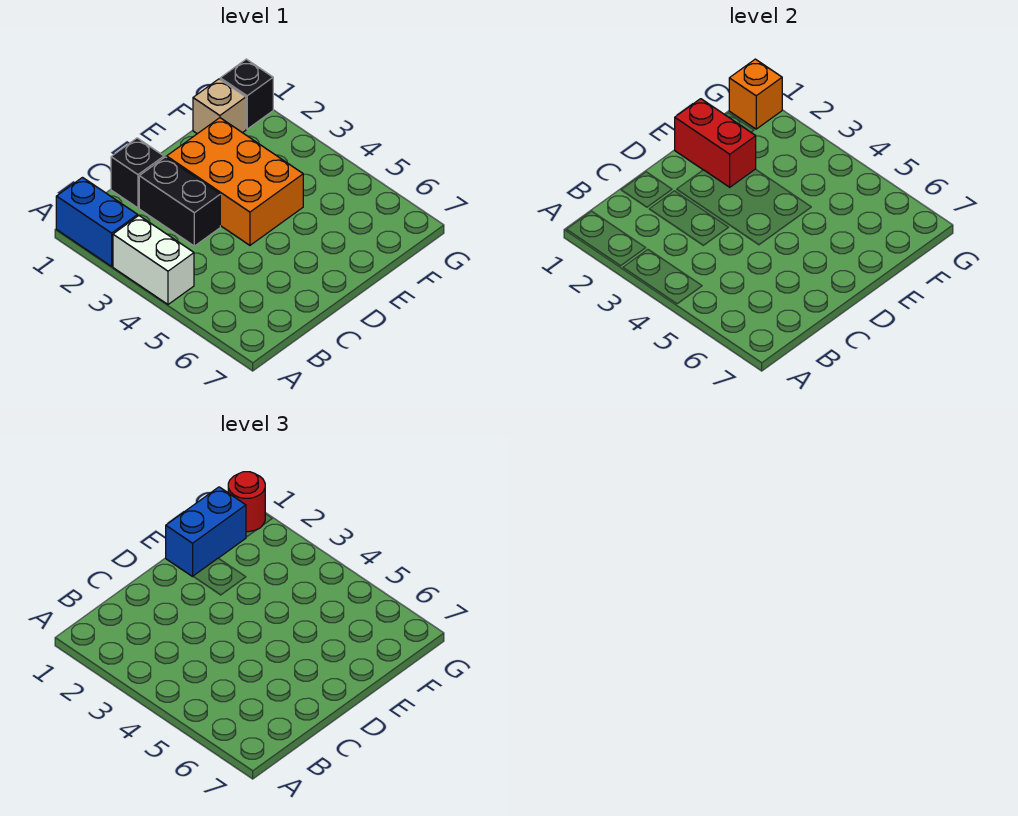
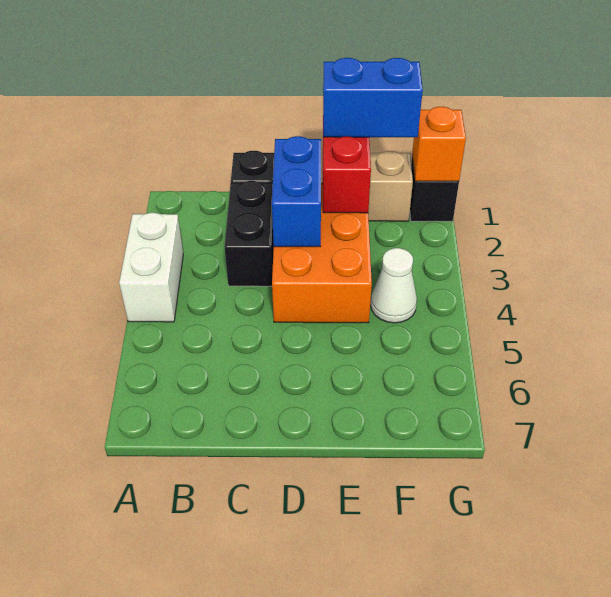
blue 1x2 brick [56,178,138,266] -> blue 1x2 brick moved to [272,136,321,247]
none -> white 1x1 cone [370,248,417,323]
red 1x1 round brick [228,472,265,532] -> none

